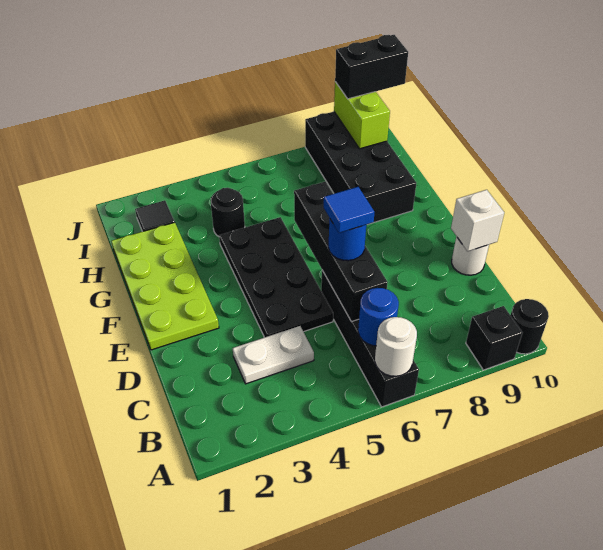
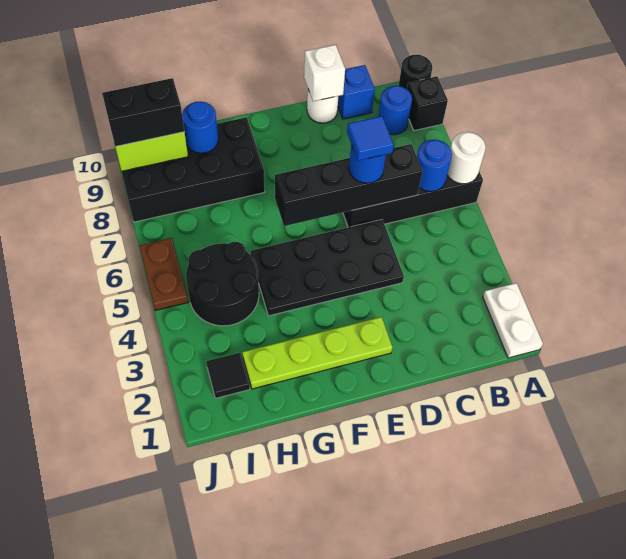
none -> blue 1x1 round brick [378,86,412,135]
white 1x2 plate [233,326,314,384] -> white 1x2 plate moved to [483,283,543,358]
none -> blue 1x1 brick [338,65,375,119]
lime 2x4 plate [111,222,219,350] -> lime 1x4 plate [242,317,392,389]
black 1x1 round brick [210,188,245,236] -> black 2x2 round brick [186,242,259,326]
none -> blue 1x1 round brick [182,101,218,153]
none -> brown 1x2 plate [140,238,188,311]
black 1x2 brick [335,35,408,99] -> black 1x2 brick turned to [102,78,184,147]

